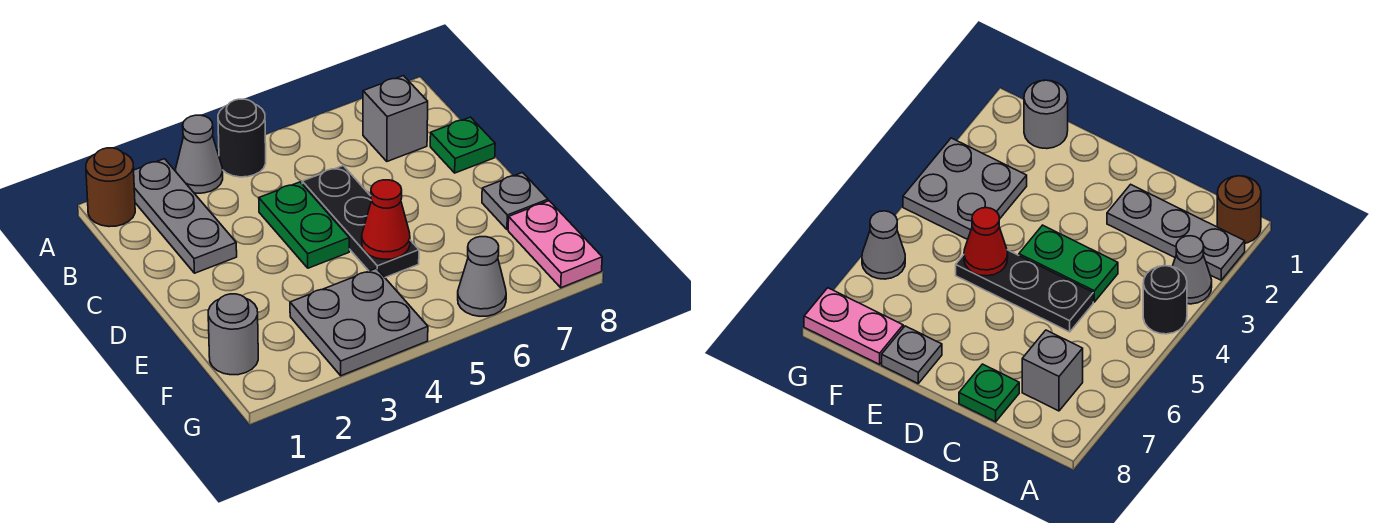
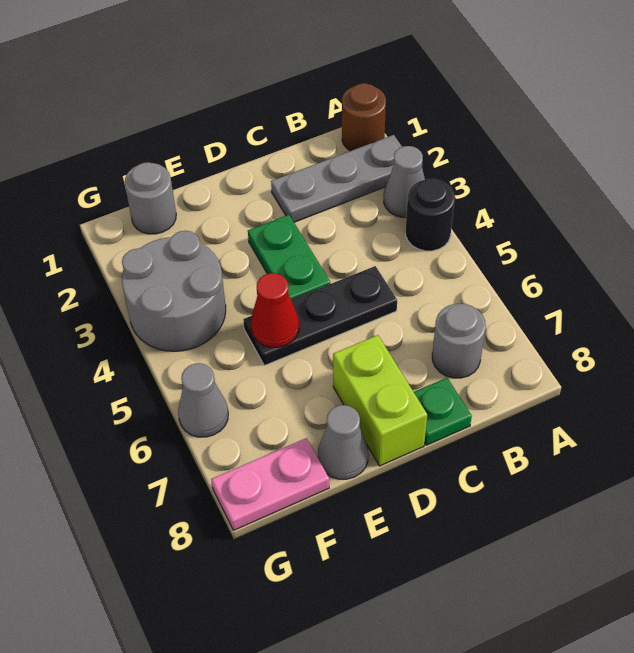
grey 1x1 brick [363,76,428,161] -> grey 1x1 round brick [432,304,486,378]
green 1x2 plate [259,182,349,268] -> green 1x2 plate turned to [248,215,330,300]
none -> lime 1x2 brick [333,335,427,466]
grey 1x1 plate [482,173,548,230] -> grey 1x1 cone [318,405,368,479]
grey 2x2 plate [290,268,428,376] -> grey 2x2 round brick [122,231,226,351]

